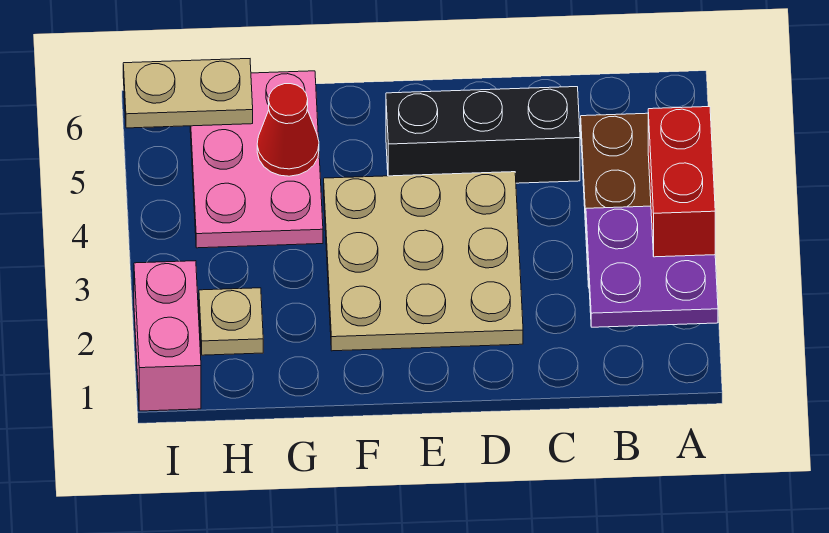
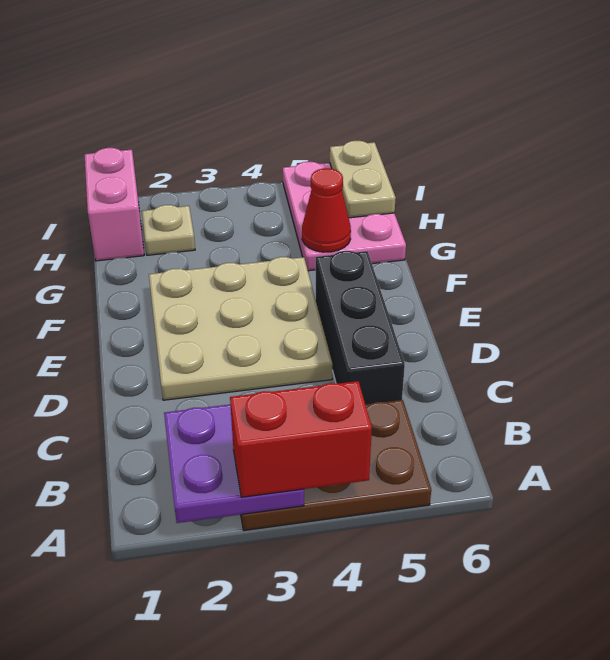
pink 2x3 plate [190,71,323,248] -> pink 2x3 plate turned to [283,162,406,271]
pink 1x2 brick [134,261,201,411] -> pink 1x2 brick turned to [84,148,144,261]

